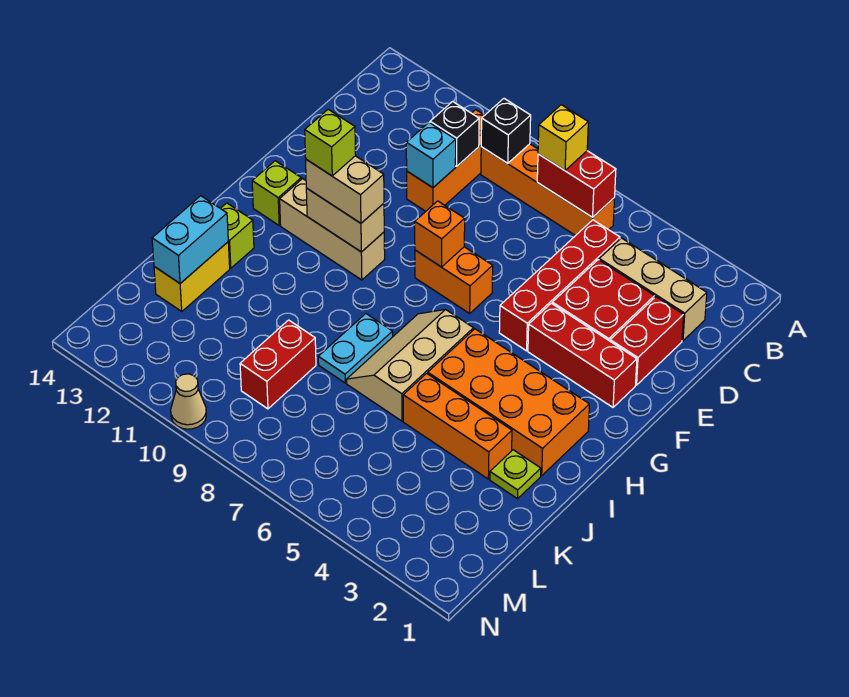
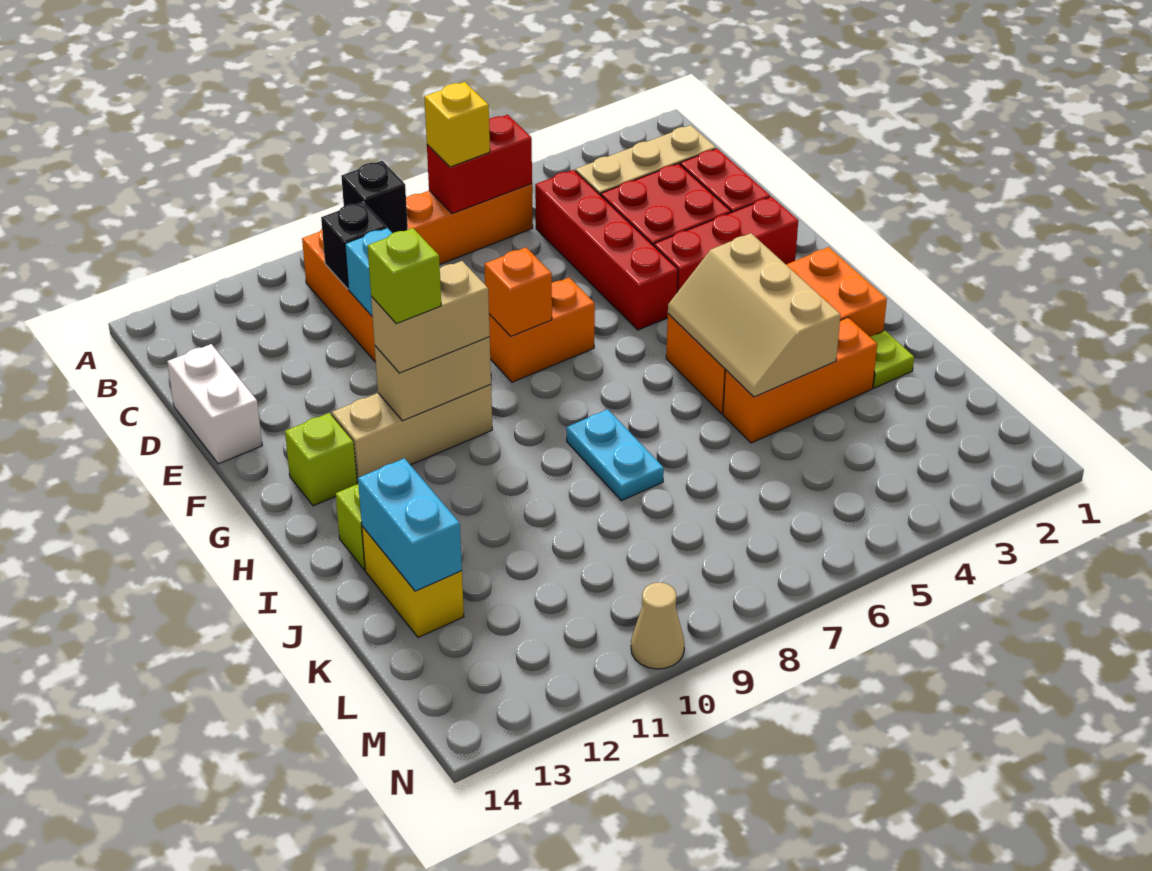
none -> white 1x2 brick [167,344,262,464]
tan 2x3 slope [347,310,474,421] -> tan 2x3 slope moved to [668,233,841,397]
red 1x2 brick [240,320,316,409] -> none

